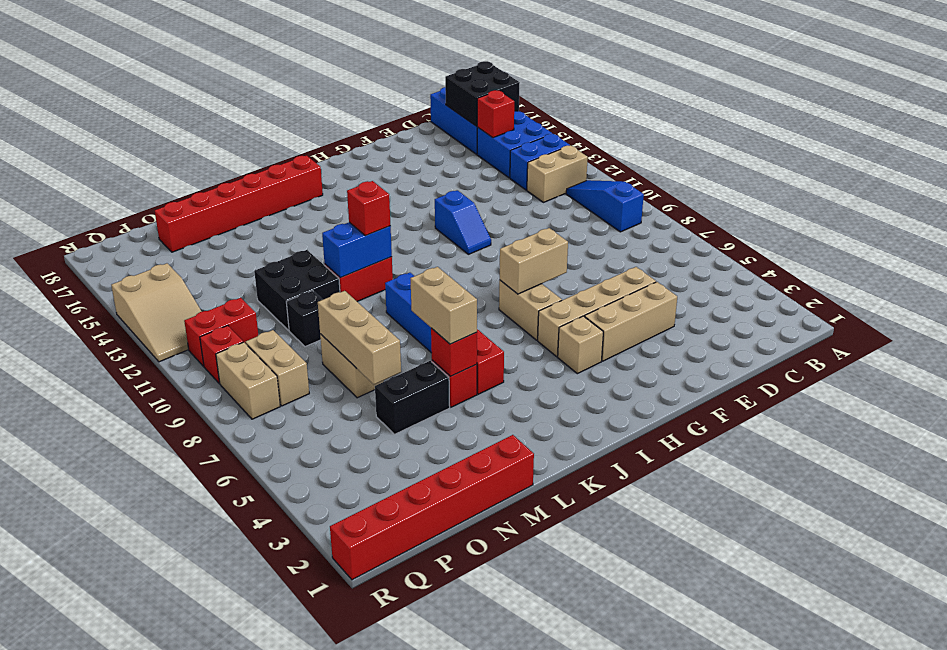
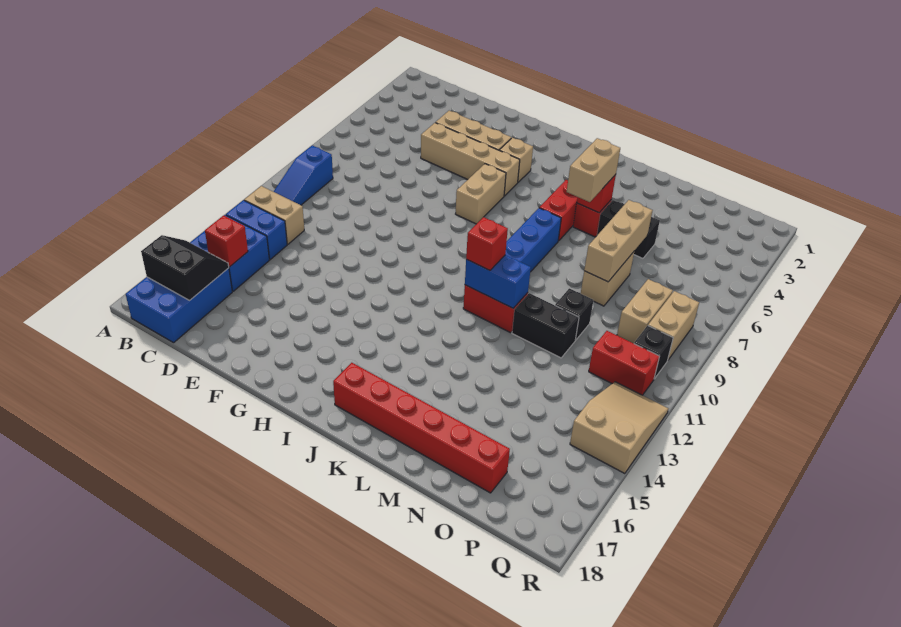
black 2x2 brick [445,61,520,126] -> black 2x2 slope [141,235,229,300]
tan 1x2 brick [500,228,568,294] -> none
blue 1x2 slope [435,190,491,254] -> none
red 1x6 brick [330,435,534,580] -> none
black 2x2 brick [254,250,340,330] -> black 1x2 brick [512,293,579,358]
red 1x1 brick [200,326,243,384] -> black 1x1 brick [634,326,673,379]

